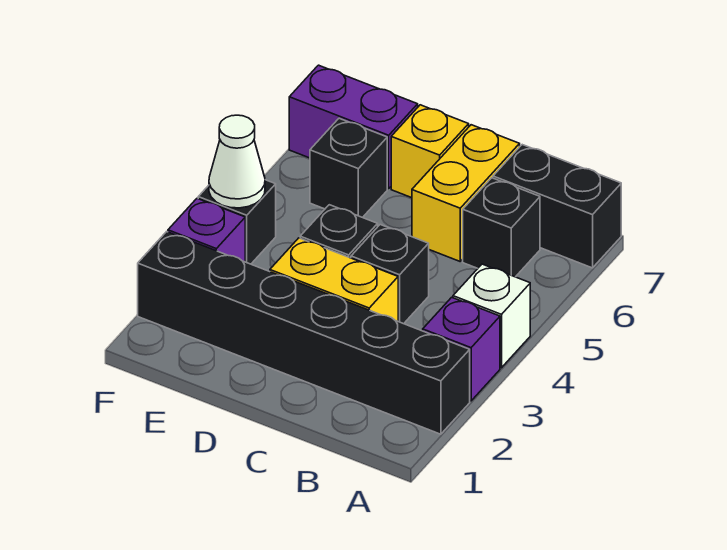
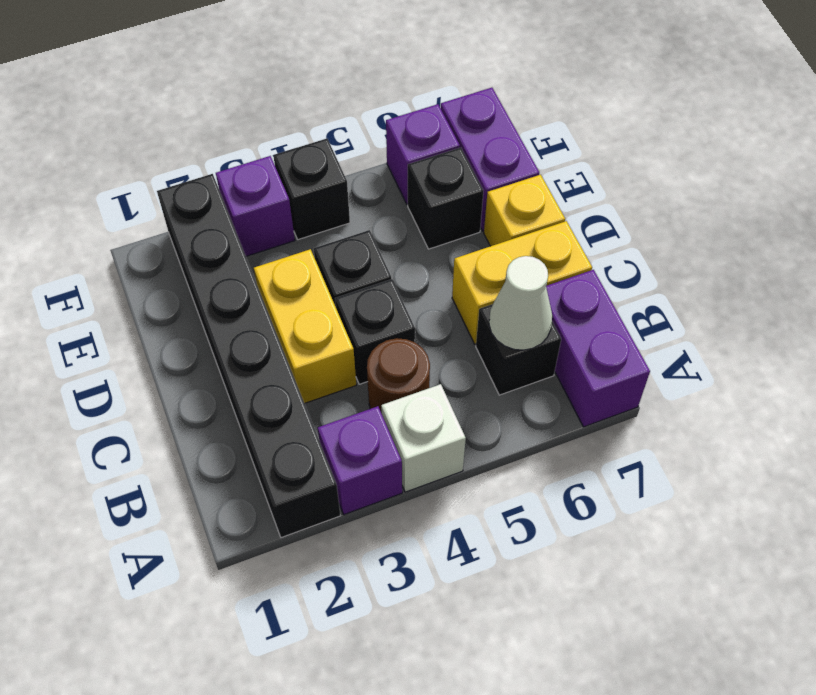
black 1x2 brick [493,145,621,268] -> purple 1x2 brick [546,270,650,427]
none -> brown 1x1 round brick [367,338,430,413]
white 1x1 cone [209,115,265,208] -> white 1x1 cone moved to [489,256,552,350]
none -> purple 1x1 brick [386,104,460,204]

